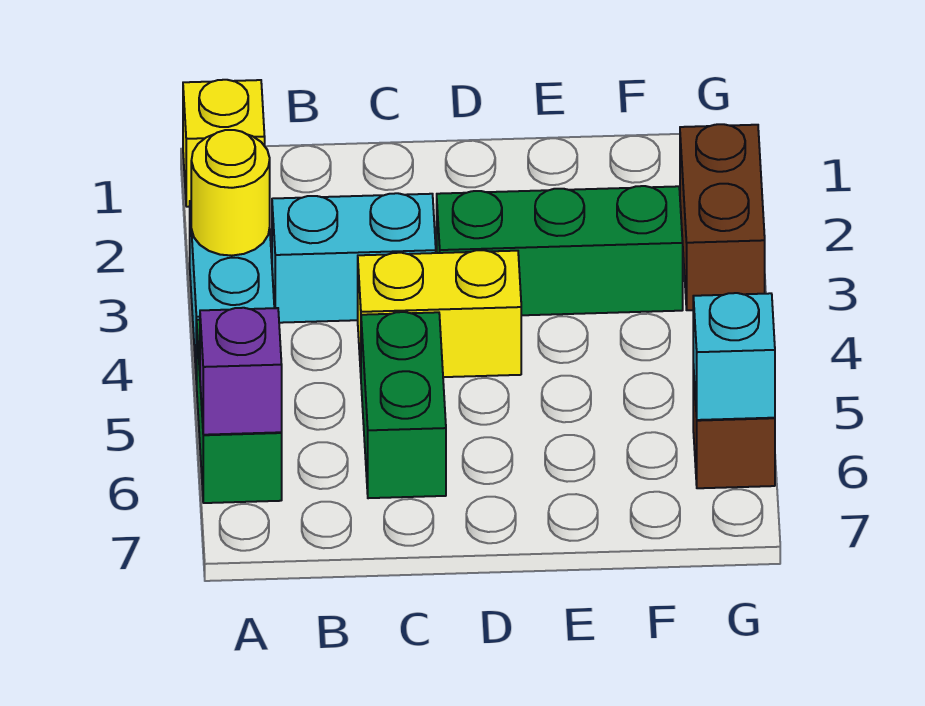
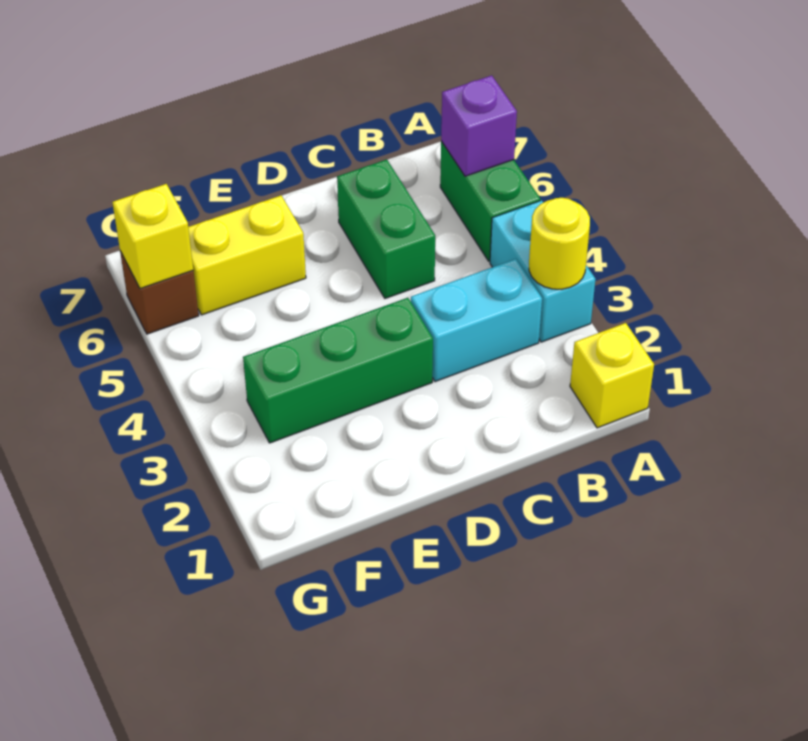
yellow 1x2 brick [358,250,521,377] -> yellow 1x2 brick moved to [188,195,306,315]
brown 1x2 brick [680,124,765,310] -> none
cyan 1x1 brick [693,293,775,420] -> yellow 1x1 brick [113,184,193,289]

